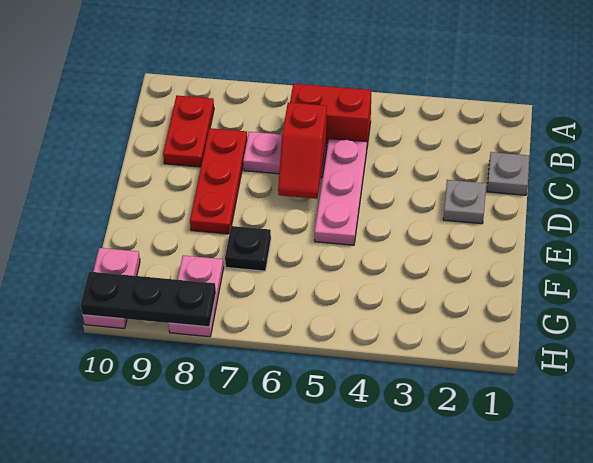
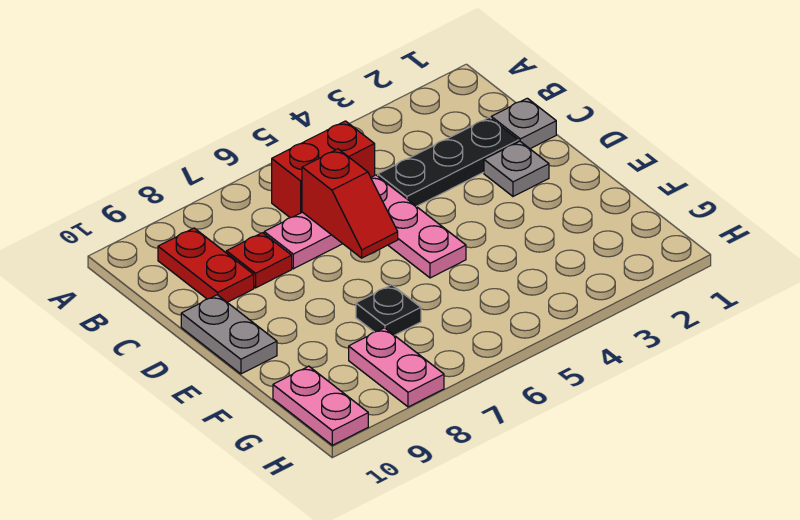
red 1x3 plate [190,128,247,234] -> red 1x1 plate [226,233,292,288]
none -> grey 1x2 plate [181,295,277,374]
black 1x3 plate [81,272,216,327] -> black 1x3 plate moved to [378,117,519,206]

